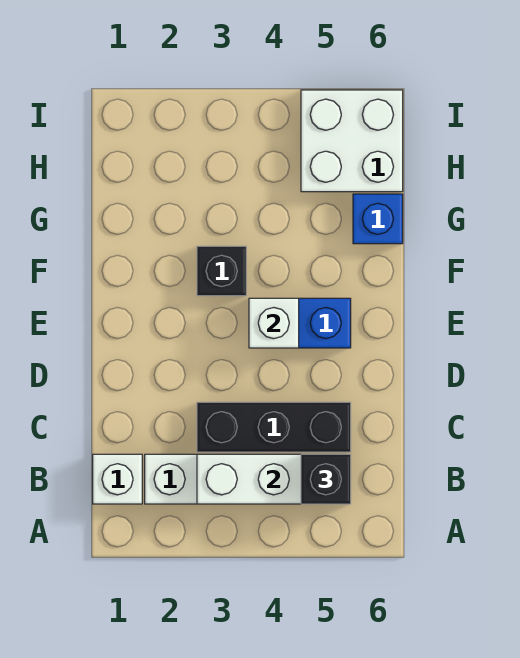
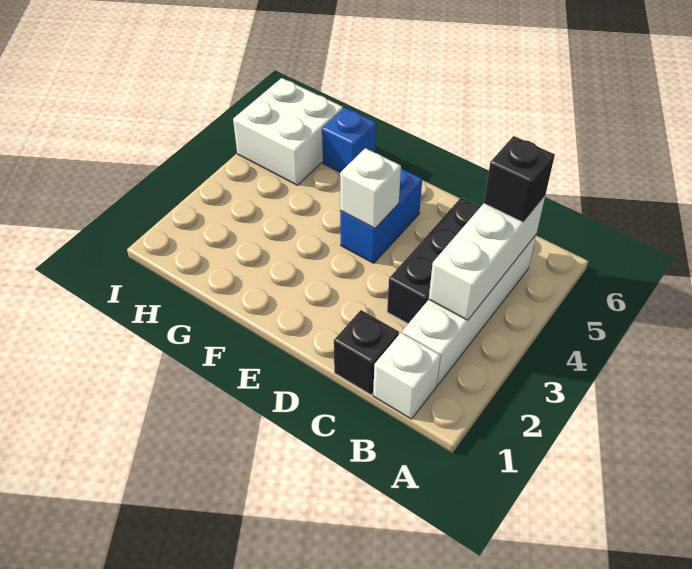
black 1x1 brick [197,246,246,296] -> black 1x1 brick moved to [334,310,399,395]

